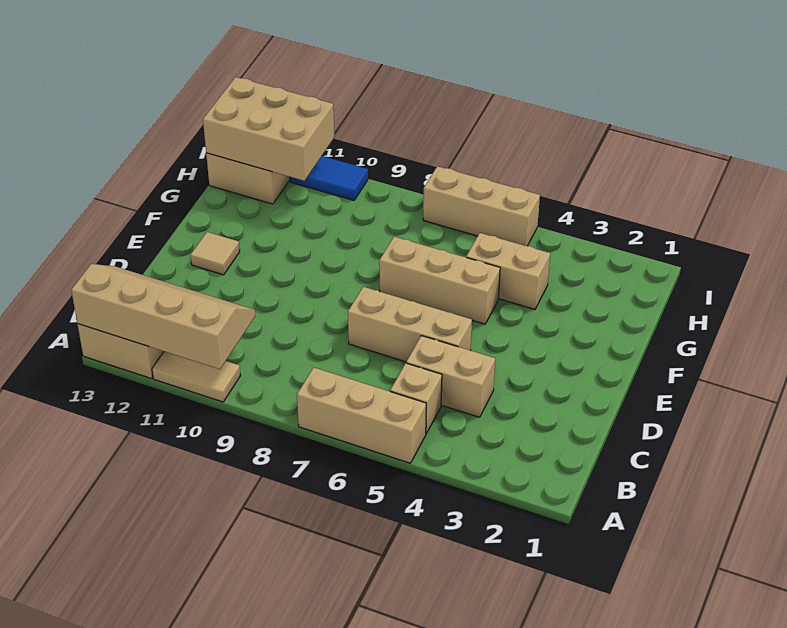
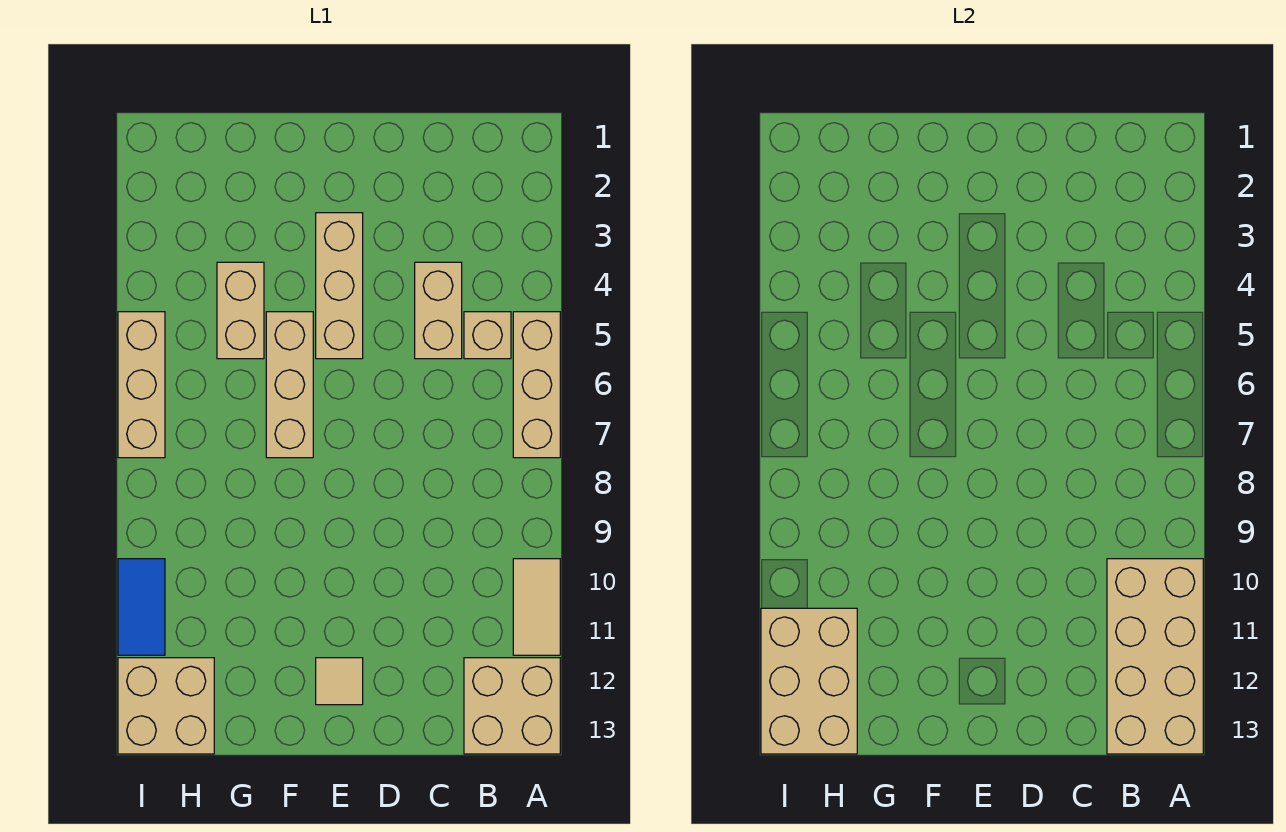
tan 2x4 slope [71,264,255,369] -> tan 2x4 brick [1107,559,1203,754]
tan 1x3 brick [348,287,472,362] -> tan 1x3 brick moved to [316,213,363,359]

